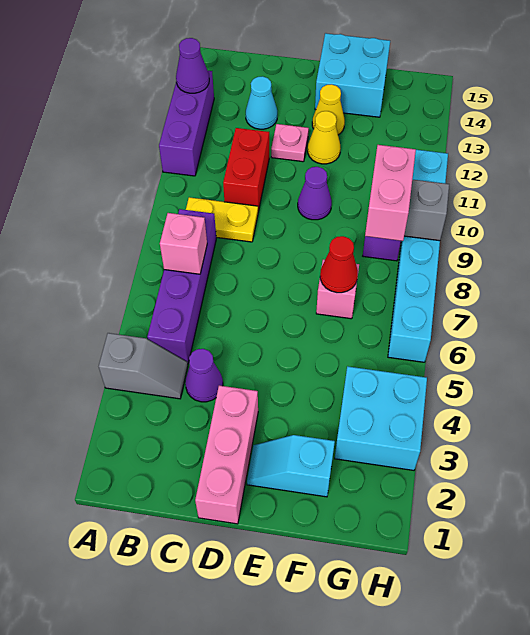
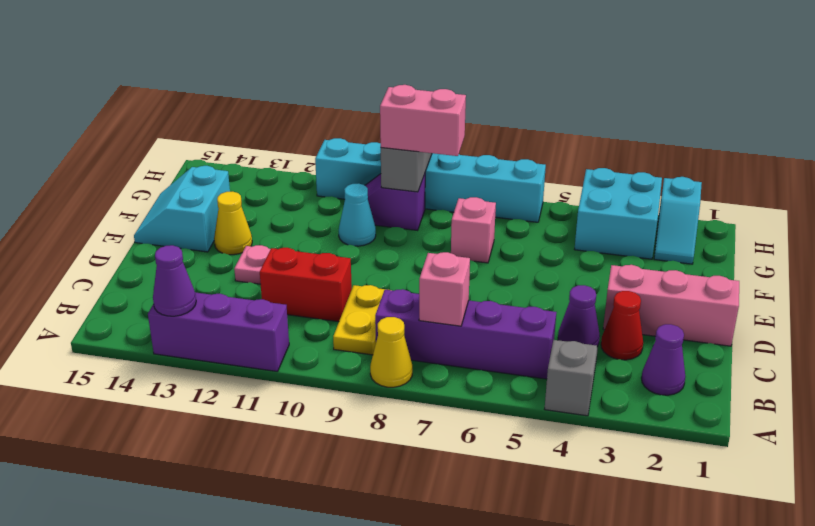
cyan 1x1 cone [246,76,277,129] -> cyan 1x1 cone moved to [339,184,376,246]
cyan 1x2 slope [247,435,335,497] -> cyan 1x2 slope moved to [654,177,702,264]
purple 1x1 cone [298,167,332,220] -> purple 1x1 cone moved to [642,324,685,395]
yellow 1x1 cone [308,111,341,164] -> yellow 1x1 cone moved to [370,317,412,387]
cyan 2x2 brick [315,33,390,117] -> cyan 2x2 slope [134,165,230,252]
red 1x1 cone [320,236,358,293] -> red 1x1 cone moved to [601,291,643,360]

